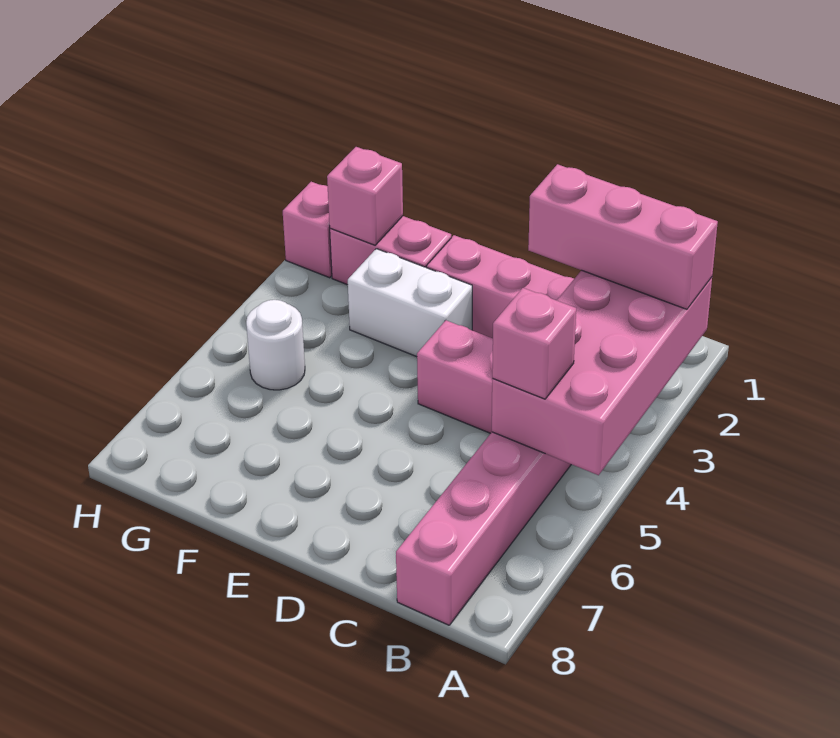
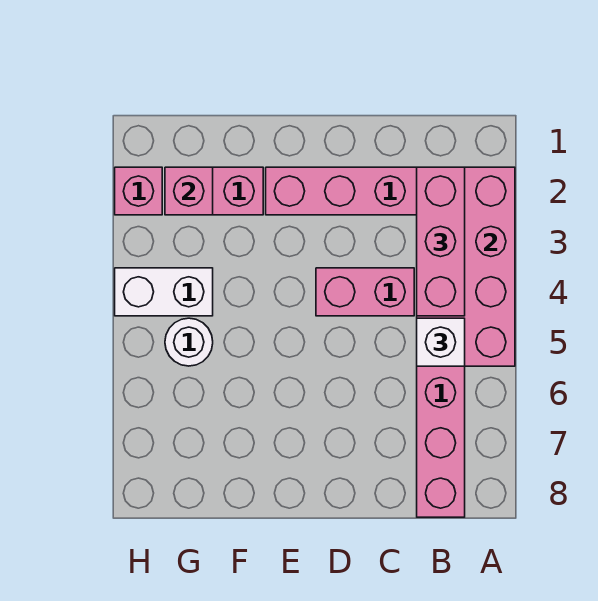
pink 1x3 brick [528,164,718,309] -> pink 1x3 brick turned to [417,167,465,316]
pink 1x1 brick [492,288,576,399] -> white 1x1 brick [417,318,465,366]
white 1x2 brick [348,249,472,357] -> white 1x2 brick moved to [115,268,213,316]

